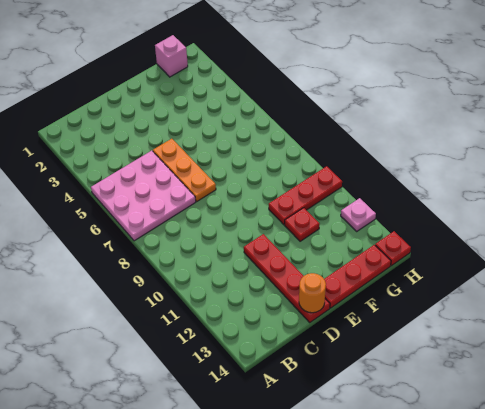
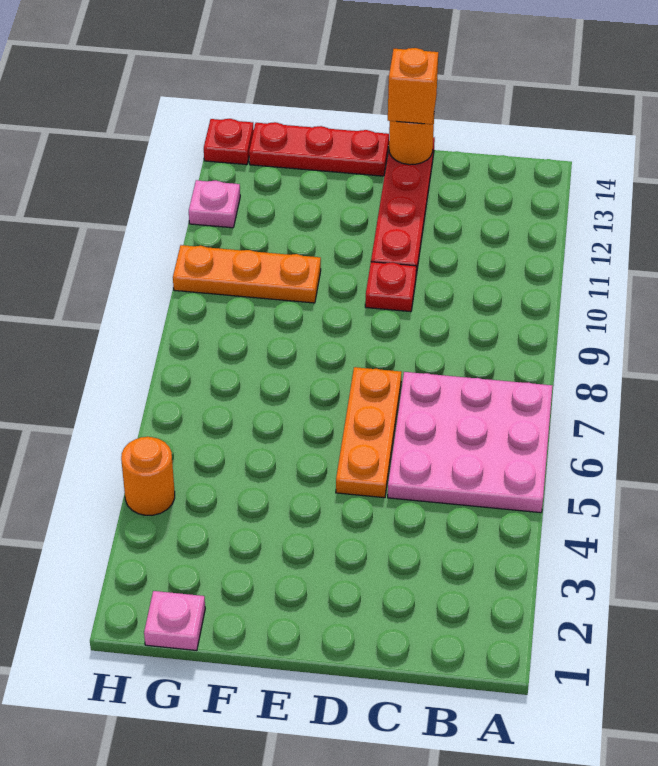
none -> orange 1x1 brick [388,48,438,124]
red 1x3 plate [269,166,342,225] -> orange 1x3 plate [173,245,321,303]
red 1x1 plate [285,208,319,241] -> red 1x1 plate moved to [365,262,416,312]
pink 1x1 brick [155,35,188,77] -> pink 1x1 plate [144,591,205,651]
none -> orange 1x1 round brick [121,437,175,515]

